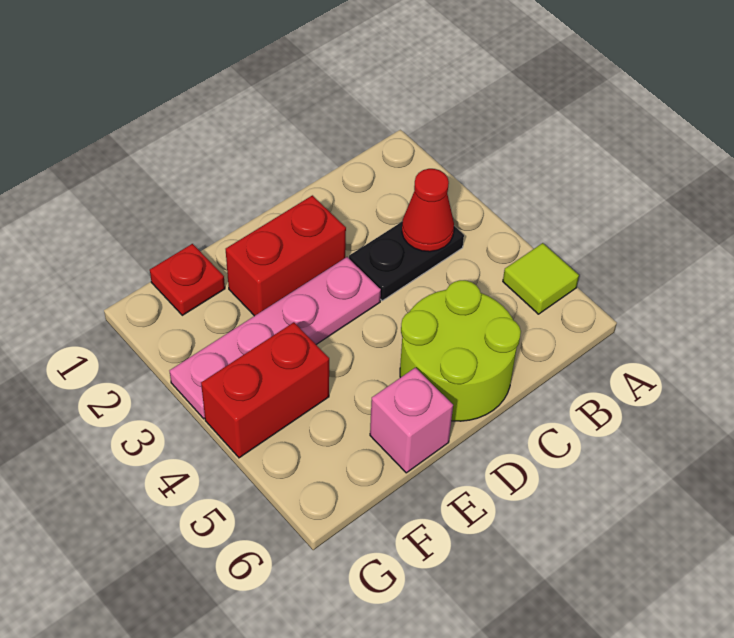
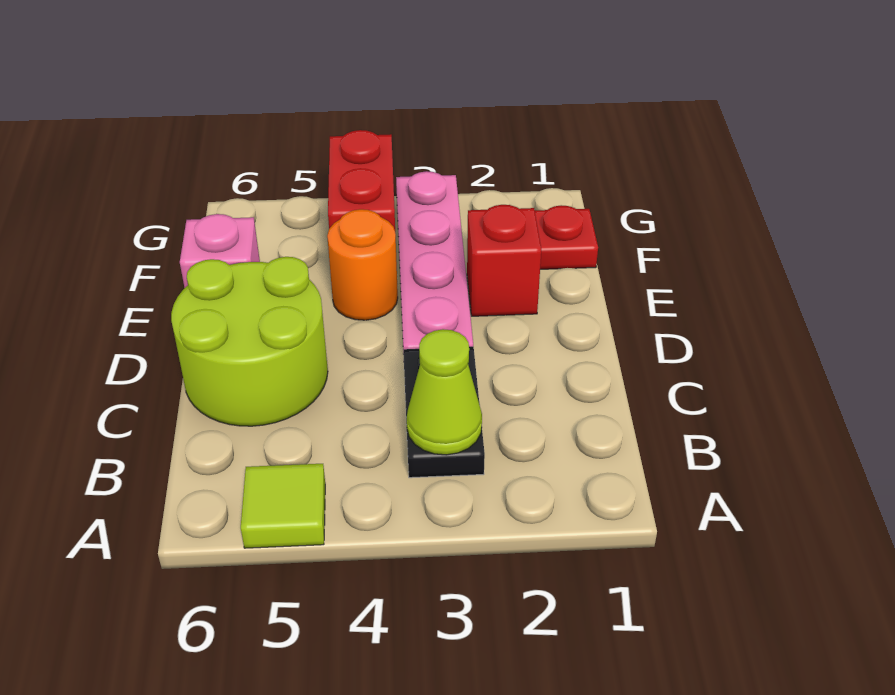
red 1x1 cone [402,169,454,252] -> lime 1x1 cone [406,329,482,455]
red 1x2 brick [226,195,346,316] -> red 1x1 brick [467,205,541,316]
none -> orange 1x1 round brick [327,209,398,320]

